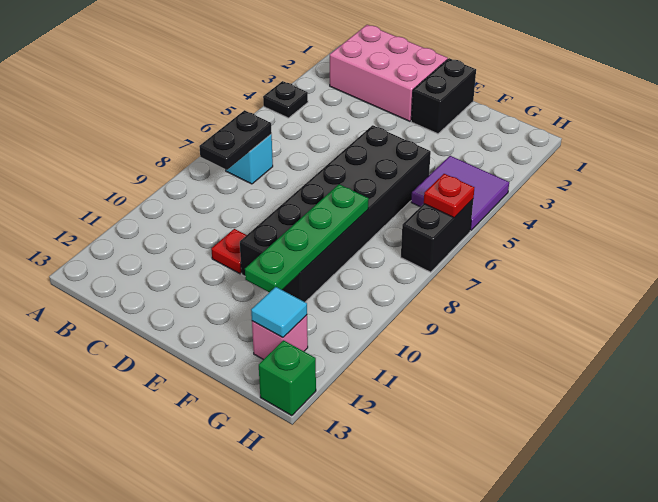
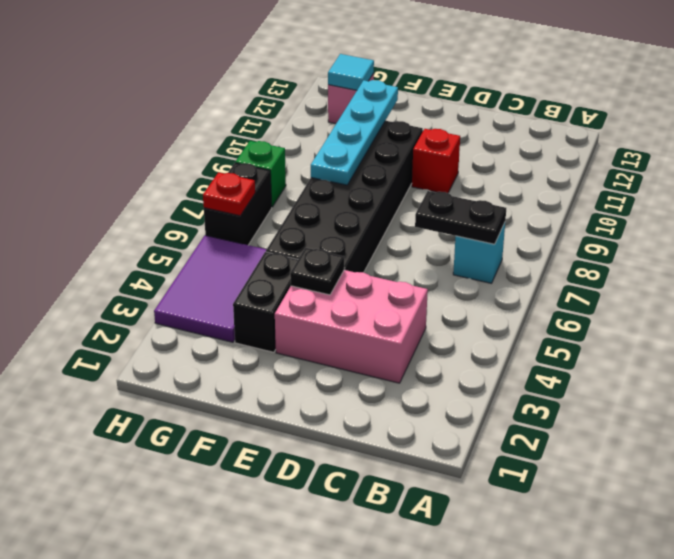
black 1x1 plate [263,81,308,118] -> black 1x1 plate moved to [290,248,344,295]
pink 2x3 brick [330,25,448,121] -> pink 2x3 brick moved to [275,270,428,383]
black 1x2 plate [199,110,272,170] -> black 1x2 plate turned to [415,191,506,244]
red 1x1 plate [211,229,246,274] -> red 1x1 brick [412,129,460,193]
black 1x2 brick [411,58,476,134] -> black 1x2 brick moved to [233,252,298,352]
green 1x4 plate [245,184,369,292] -> cyan 1x4 plate [311,80,398,185]
purple 2x2 tile [411,156,509,230] -> purple 2x3 tile [154,235,266,342]
green 1x1 brick [259,340,316,416] -> green 1x1 brick moved to [235,141,286,207]

